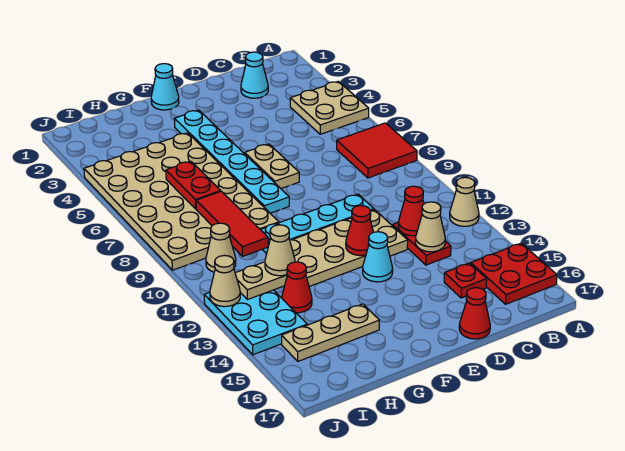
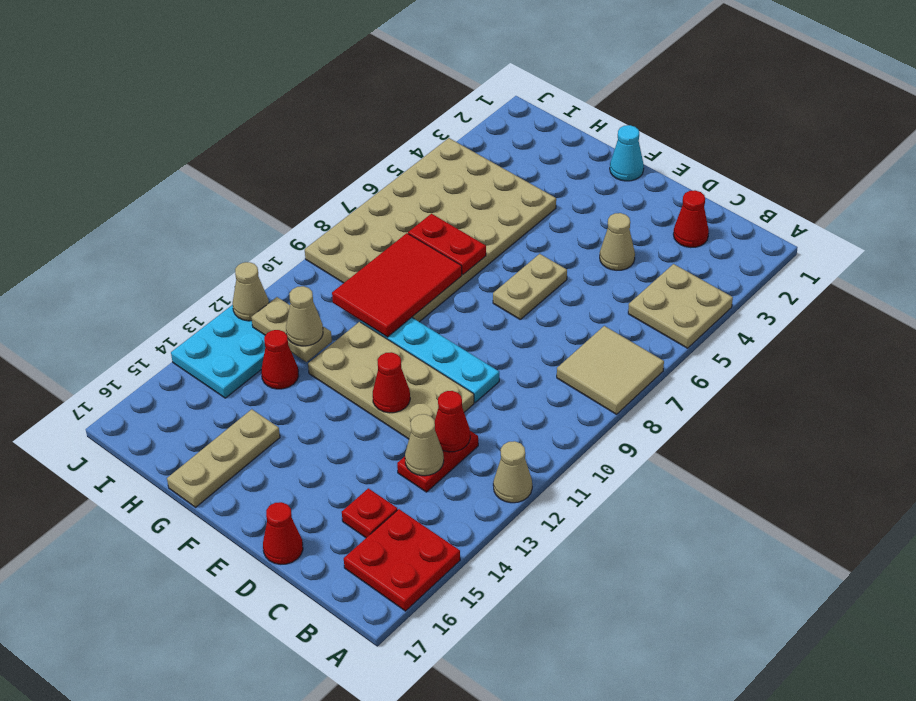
red 2x2 tile [337,123,417,178] -> tan 2x2 tile [557,326,664,414]
cyan 1x1 cone [241,52,268,98] -> red 1x1 cone [673,190,709,248]
cyan 1x1 cone [363,232,393,282] -> none
cyan 1x6 plate [175,110,289,213] -> none
tan 1x3 plate [282,304,379,361] -> tan 1x3 plate turned to [167,409,280,507]
red 1x2 plate [166,161,221,209] -> red 1x2 plate turned to [408,214,486,275]
red 1x3 tile [196,191,268,256] -> red 2x3 tile [332,233,462,337]
tan 1x1 cone [206,223,236,272] -> tan 1x1 cone moved to [600,213,635,270]

